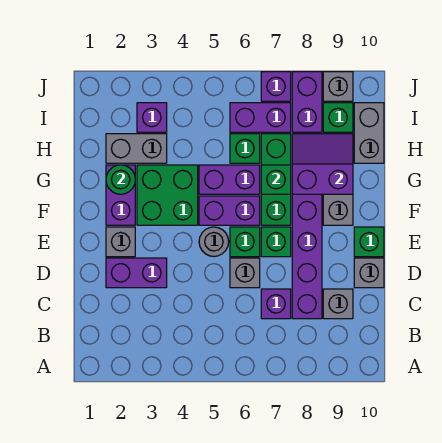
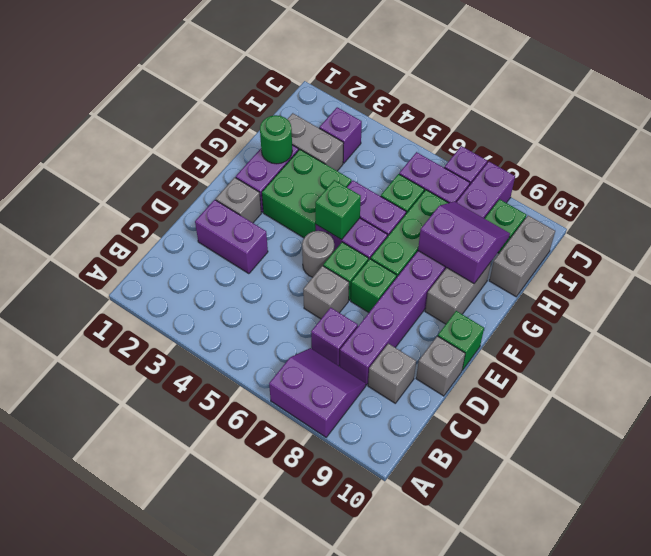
none -> purple 2x2 slope [269,348,366,437]
green 1x1 brick [261,165,291,194] -> green 1x1 brick moved to [315,180,361,240]
grey 1x1 brick [323,72,353,101] -> none

